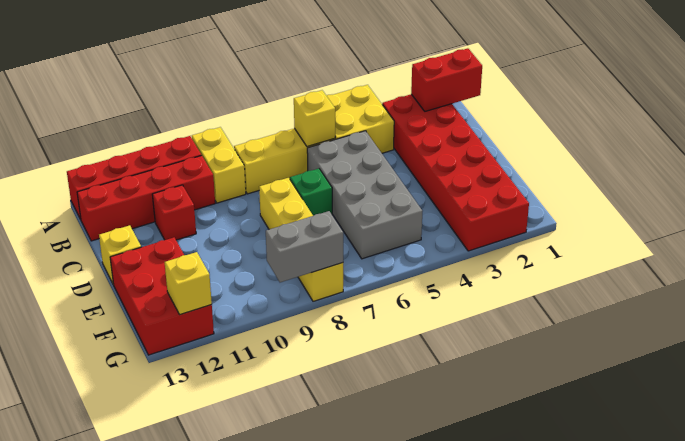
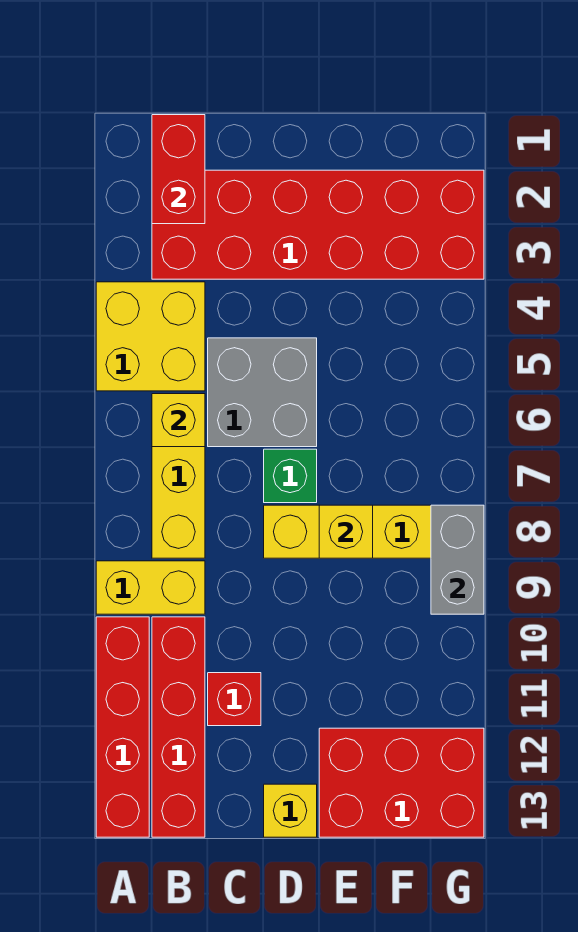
grey 2x4 brick [307,131,422,259] -> grey 2x2 brick [208,338,317,447]
yellow 1x1 brick [165,252,212,315] -> yellow 1x1 brick moved to [319,505,373,558]

